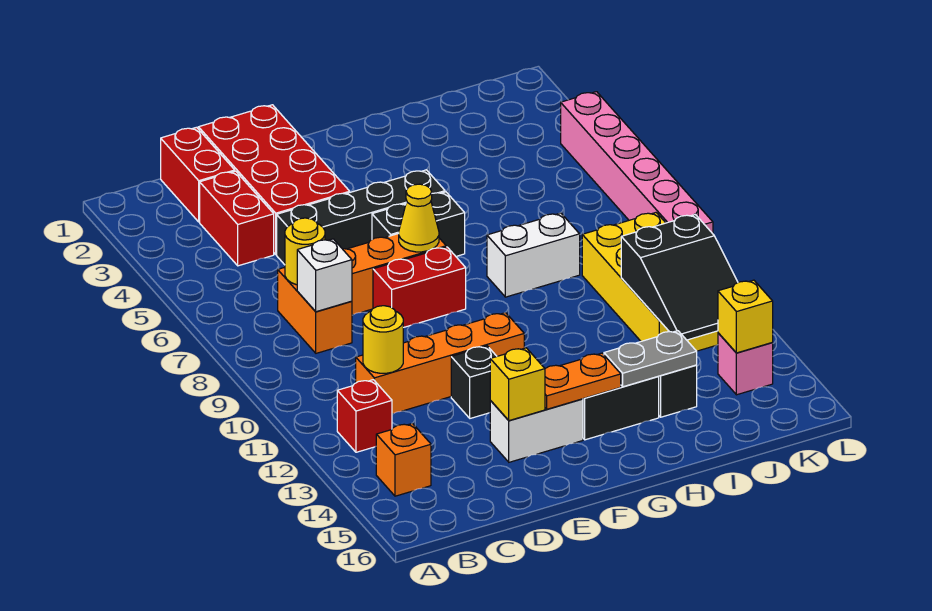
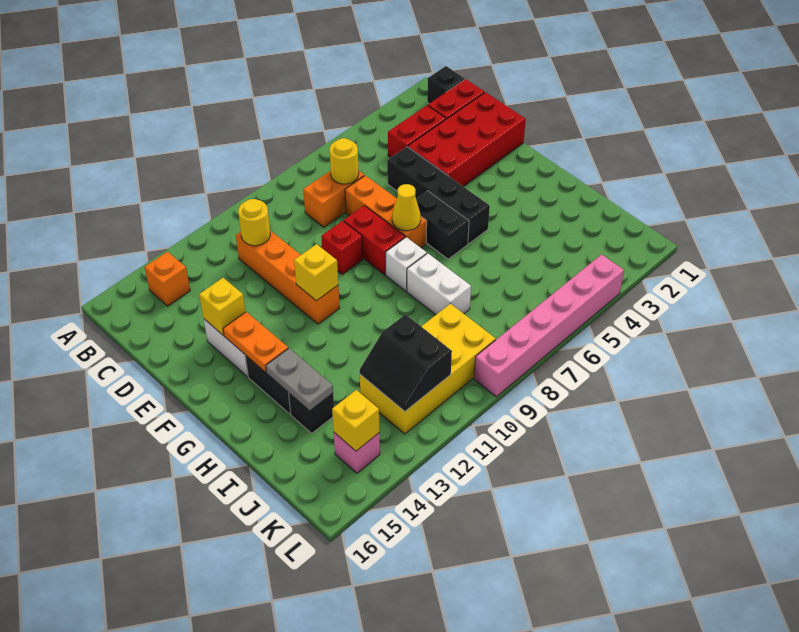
red 1x1 brick [337,380,392,452] -> red 1x1 brick moved to [321,221,363,274]
white 1x1 brick [297,239,352,312] -> white 1x1 brick moved to [386,237,427,291]
black 1x1 brick [451,346,497,418] -> black 1x1 brick moved to [427,66,465,103]
none -> yellow 1x1 brick [294,244,338,301]
black 2x3 slope [621,215,738,340] -> black 2x2 slope [360,314,452,411]

